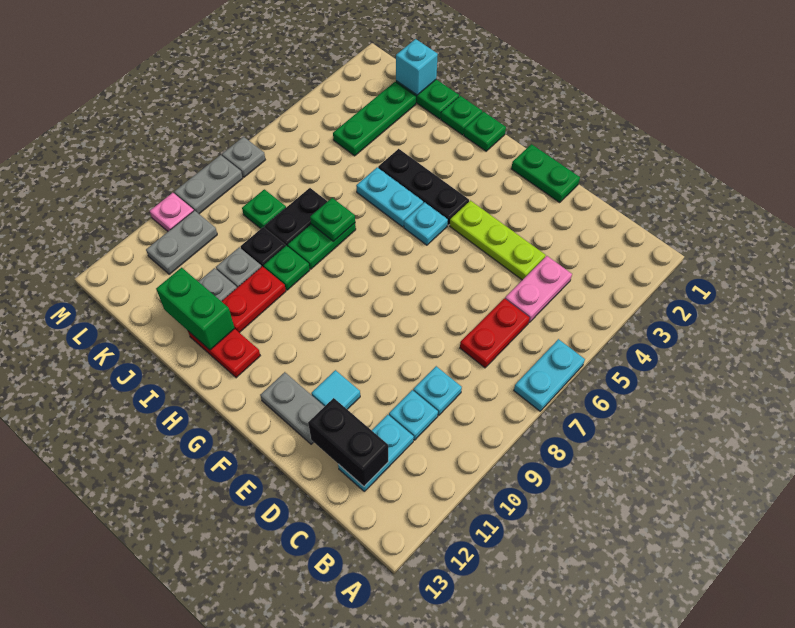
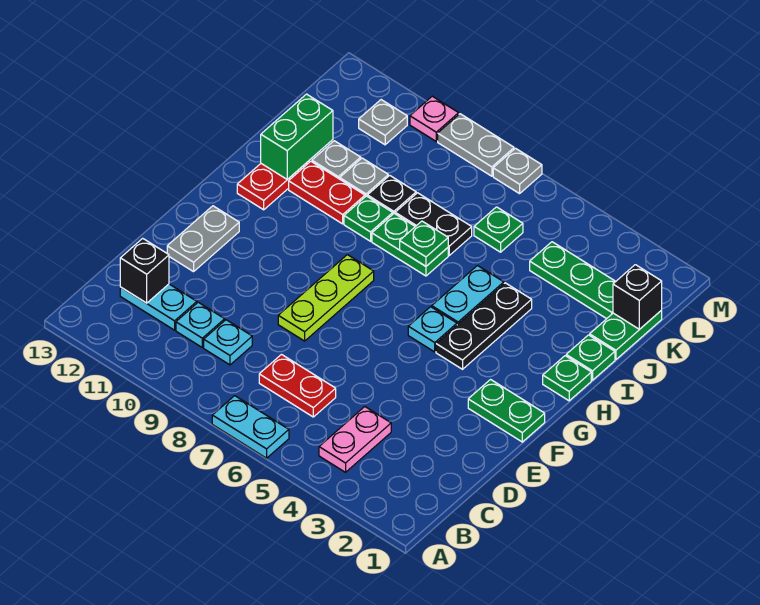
pink 1x2 plate [505,256,572,322] -> pink 1x2 plate turned to [319,407,391,472]
black 1x2 brick [308,398,388,486] -> black 1x1 brick [120,238,169,303]
lime 1x3 plate [450,201,545,280] -> lime 1x3 plate moved to [278,255,374,341]
green 1x2 plate [511,144,580,202] -> green 1x2 plate turned to [468,380,545,442]
cyan 1x1 tile [311,370,360,409] -> none
cyan 1x1 brick [396,39,438,95] -> black 1x1 brick [613,265,662,329]
green 1x1 plate [242,189,286,229] -> green 1x1 plate moved to [474,207,523,252]
grey 1x2 plate [146,211,217,274] -> grey 1x1 plate [359,100,407,145]

